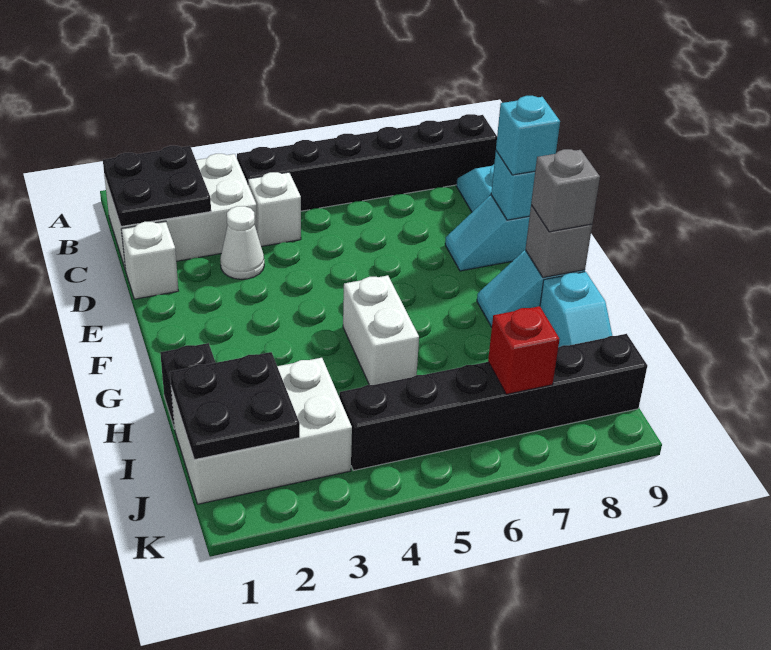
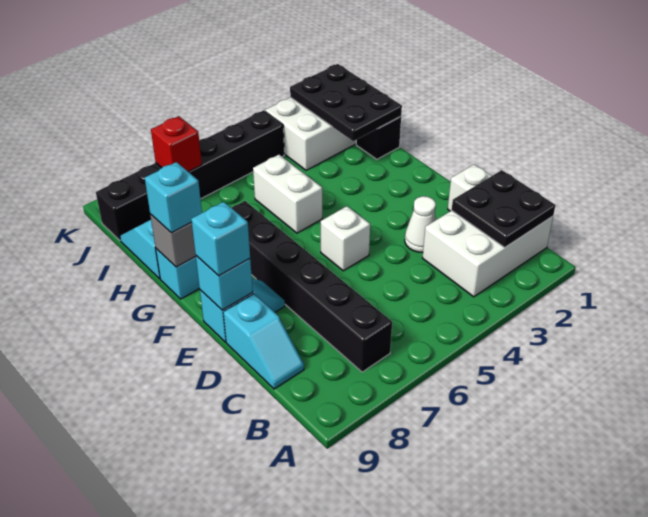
black 1x6 brick [237,114,497,211] -> black 1x6 brick turned to [232,201,392,372]
white 1x1 brick [248,172,301,247] -> white 1x1 brick moved to [321,206,370,271]
grey 1x1 brick [531,149,600,232] -> cyan 1x1 brick [145,162,202,233]
black 2x2 plate [170,352,300,460] -> black 2x3 plate [290,64,402,141]

